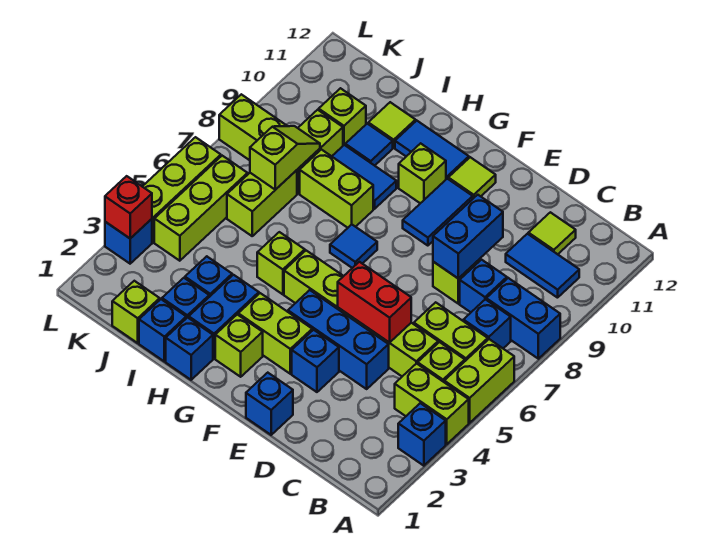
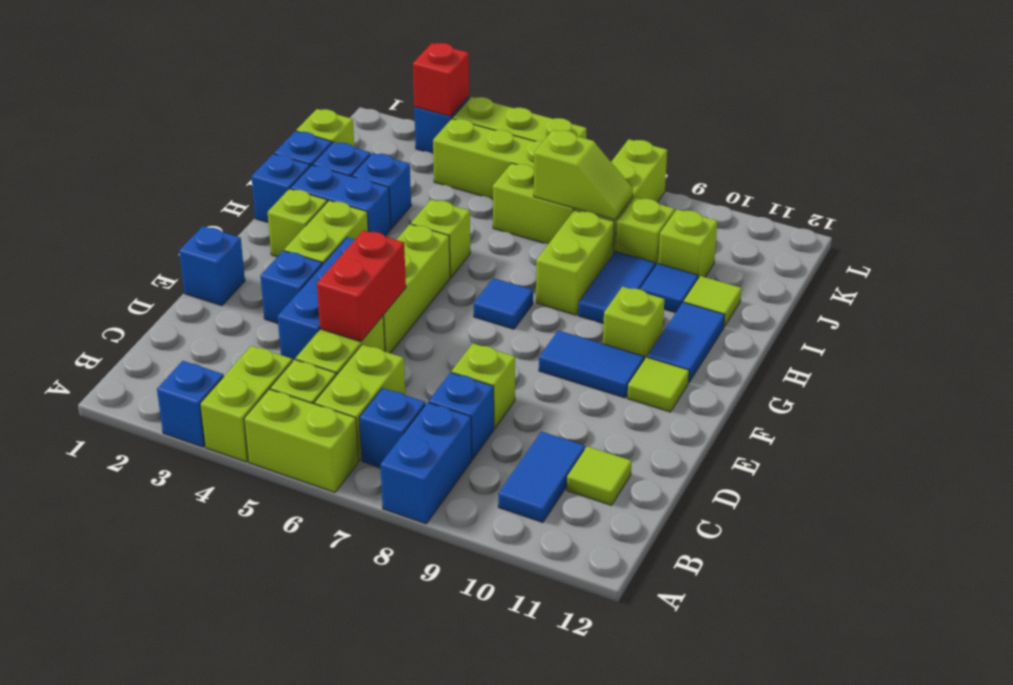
blue 1x2 brick [433,195,503,279] -> none

